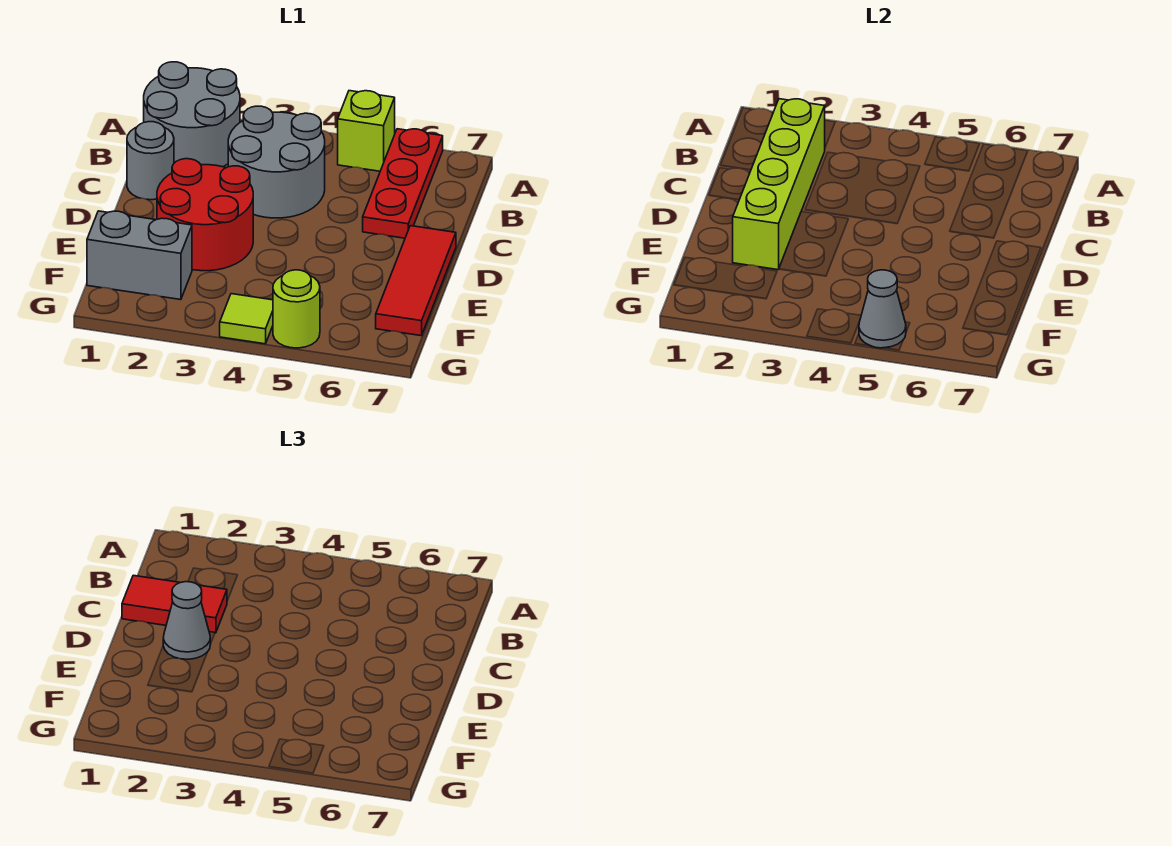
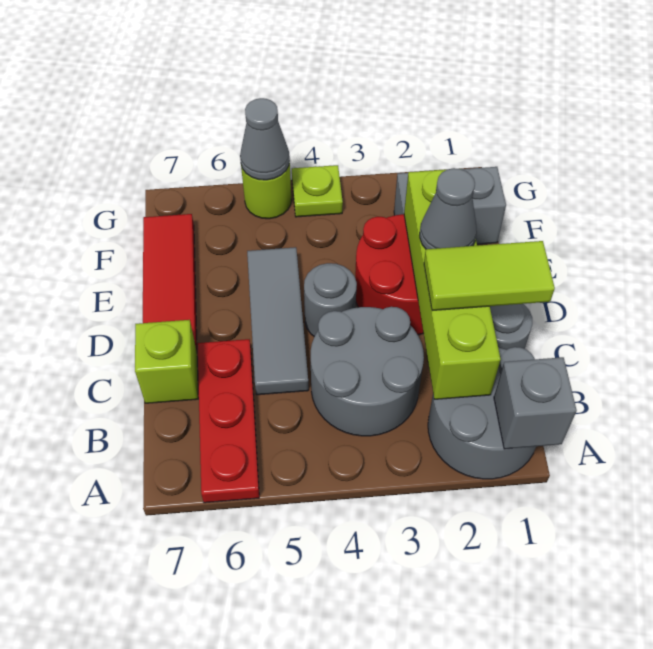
none -> grey 1x1 brick [494,357,577,449]
lime 1x1 brick [338,91,395,171] -> lime 1x1 brick moved to [135,320,198,403]
red 1x2 tile [122,575,227,633] -> lime 1x2 tile [424,241,555,311]
none -> grey 1x3 tile [247,247,309,395]
none -> grey 1x1 round brick [304,263,357,337]
lime 1x1 tile [220,294,273,344] -> lime 1x1 plate [292,165,343,217]

